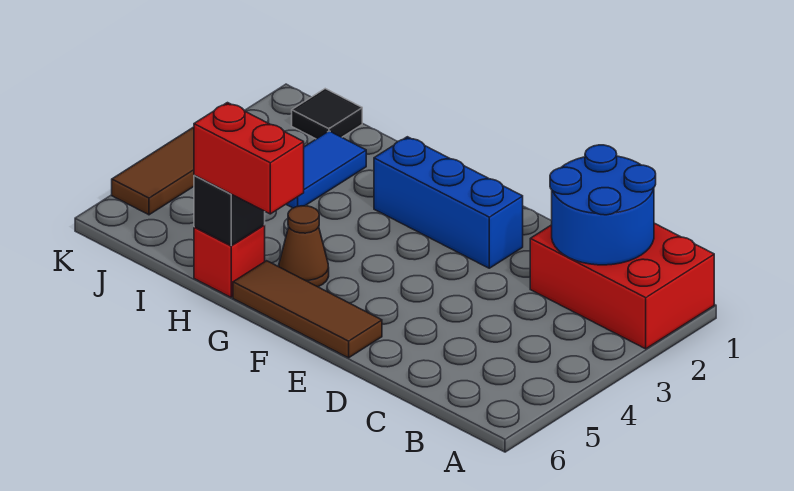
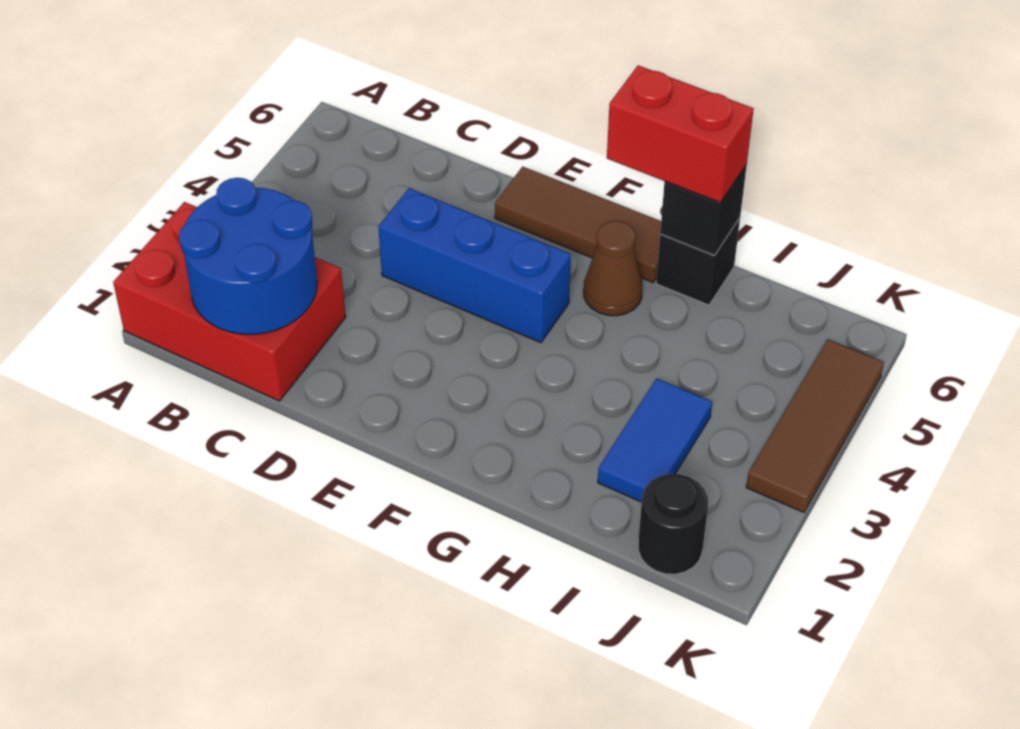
blue 1x3 brick [374,137,523,268] -> blue 1x3 brick moved to [378,188,571,343]
red 1x1 brick [194,225,265,297] -> black 1x1 brick [656,218,740,305]
black 1x1 tile [292,89,362,139] -> black 1x1 round brick [638,474,708,574]

